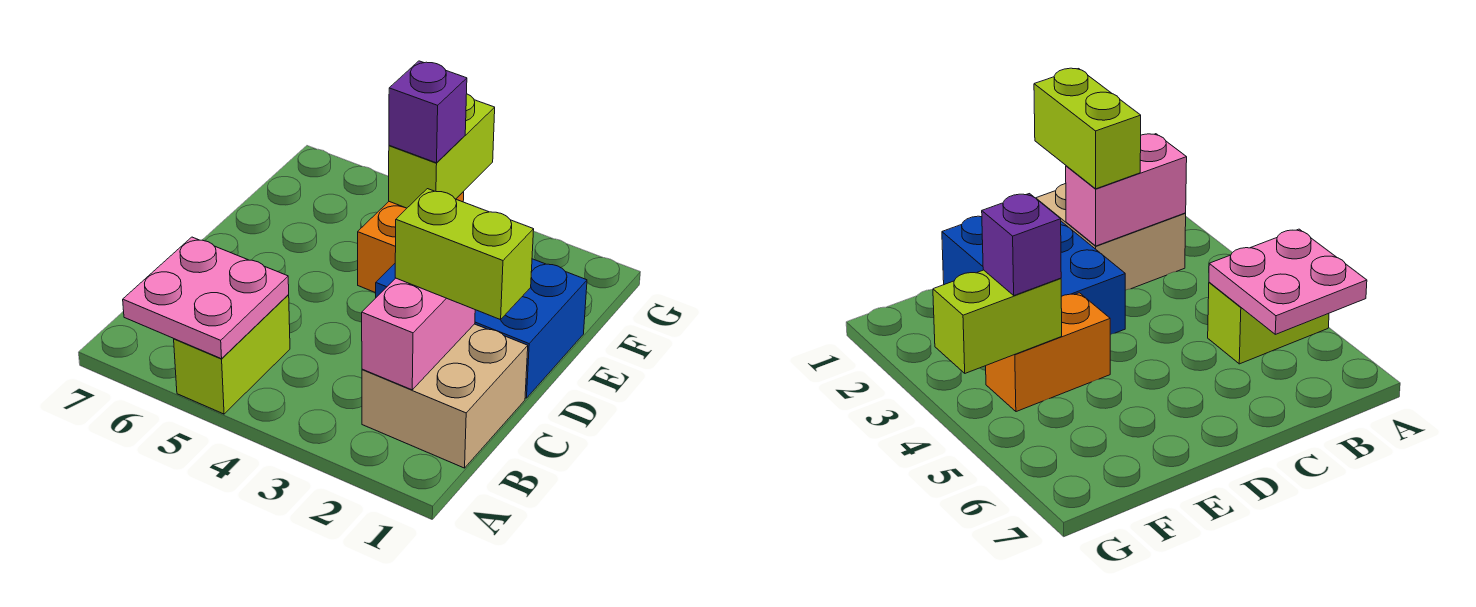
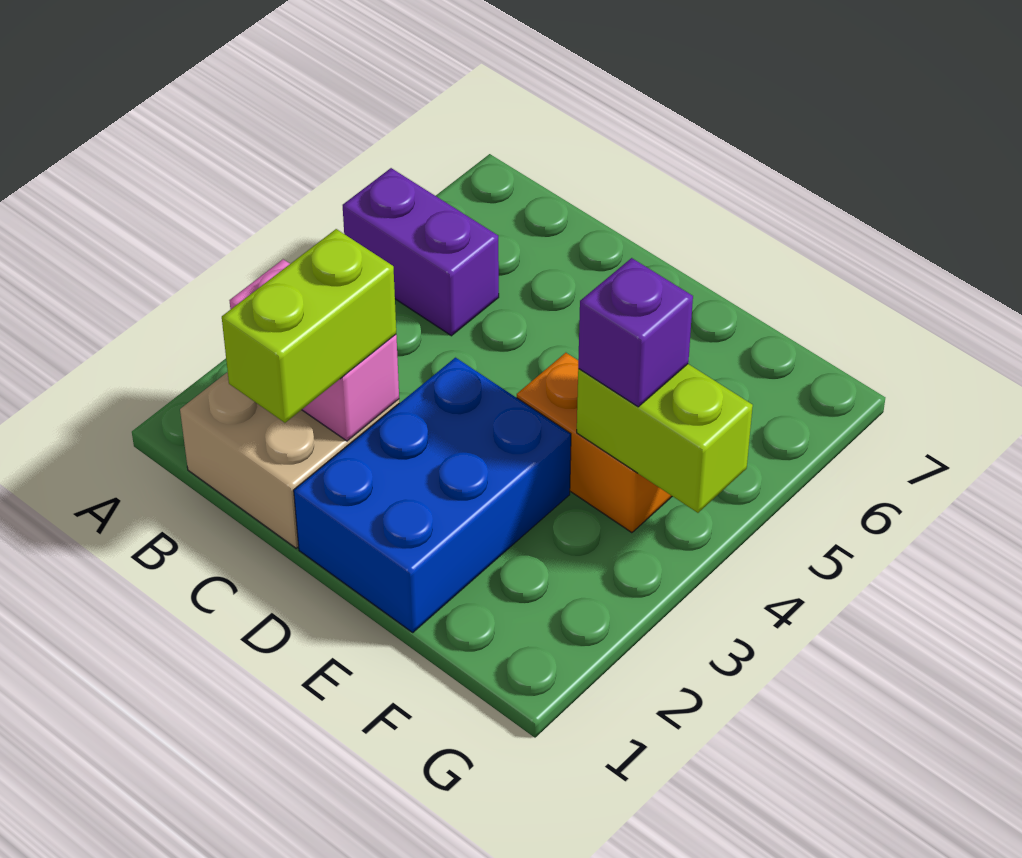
lime 1x2 brick [174,295,290,414] -> purple 1x2 brick [343,168,499,336]
pink 2x2 plate [123,237,289,359] -> none

